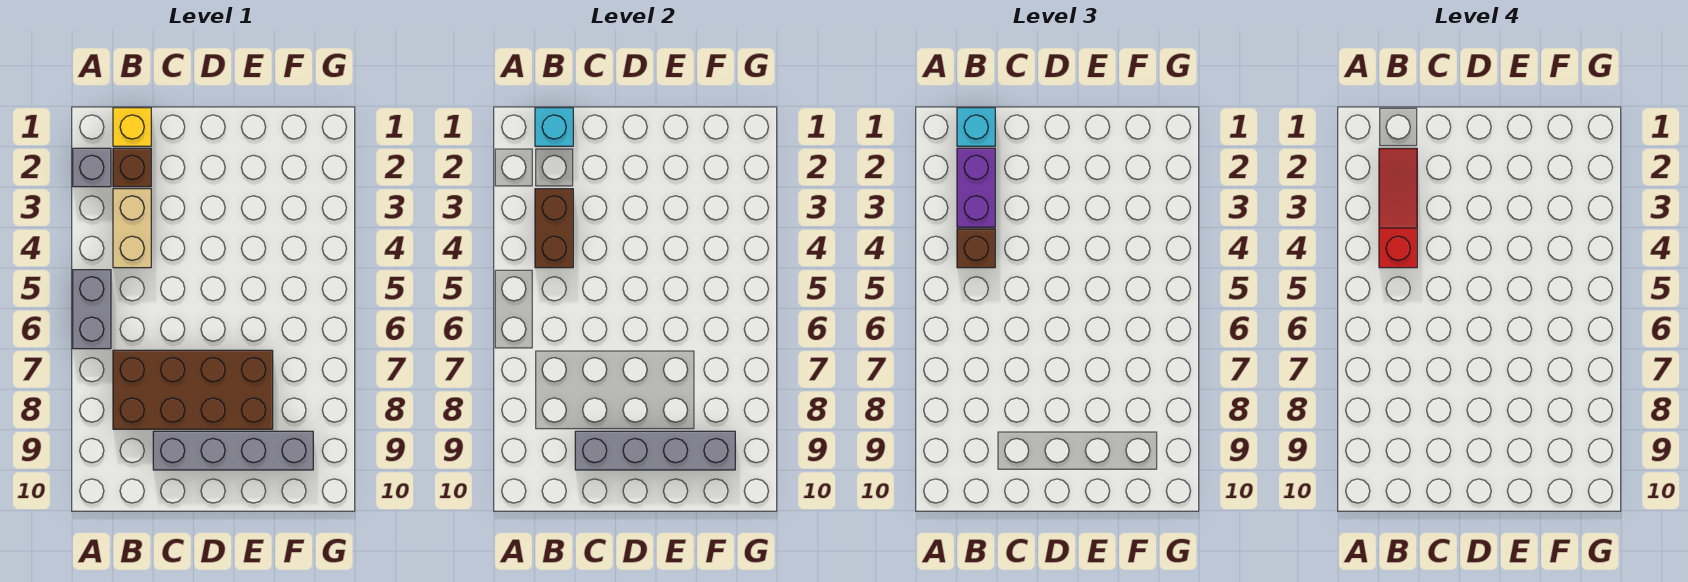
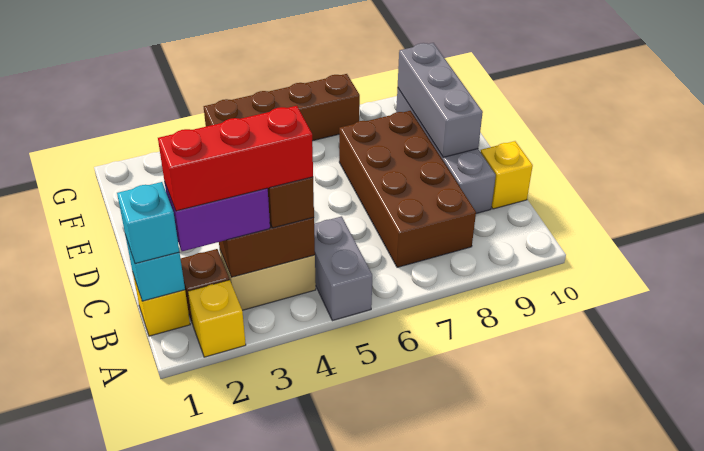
grey 1x1 brick [73,148,111,187] -> yellow 1x1 brick [188,280,246,357]
grey 1x2 brick [73,270,111,349] -> grey 1x2 brick turned to [314,216,372,321]
red 1x3 slope [1379,148,1417,268] -> red 1x3 brick [158,106,313,211]
grey 1x4 brick [575,431,735,470] -> grey 1x3 brick [398,43,483,157]
none -> yellow 1x1 brick [481,141,533,209]
none -> brown 1x4 brick [204,74,360,141]

